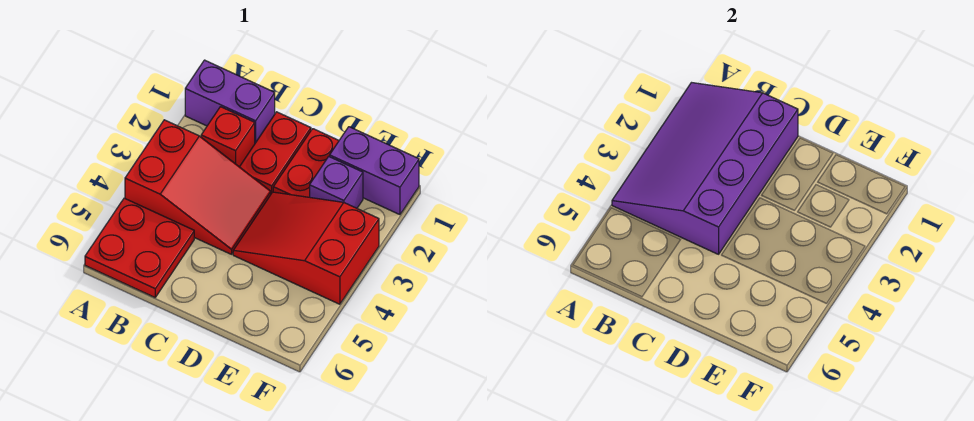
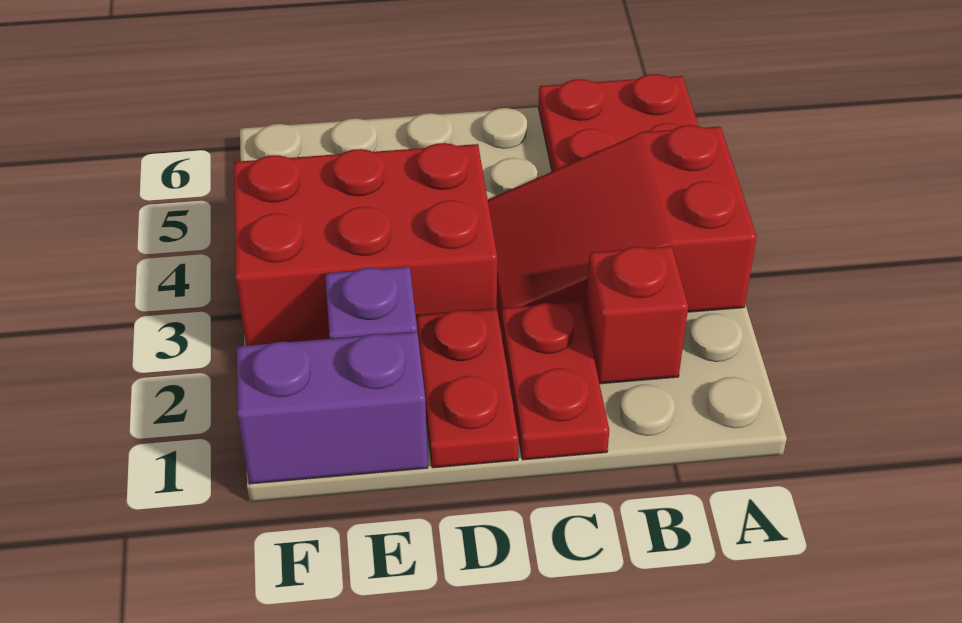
purple 1x2 brick [185,60,275,143] -> none
purple 3x4 slope [612,83,798,254] -> none
red 2x3 slope [233,192,379,304] -> red 2x3 brick [234,143,497,346]

